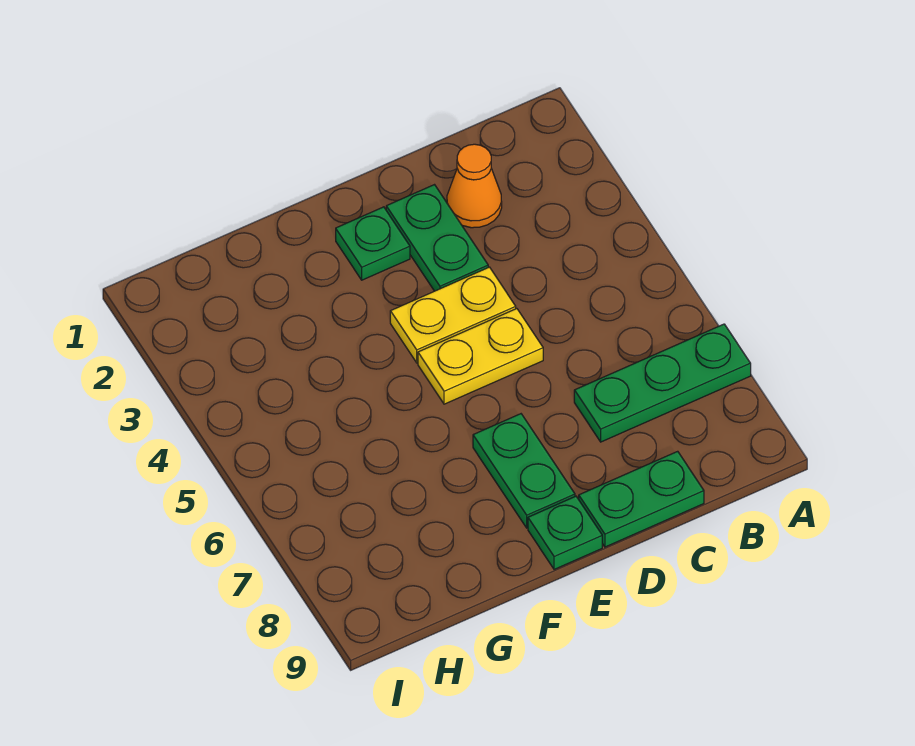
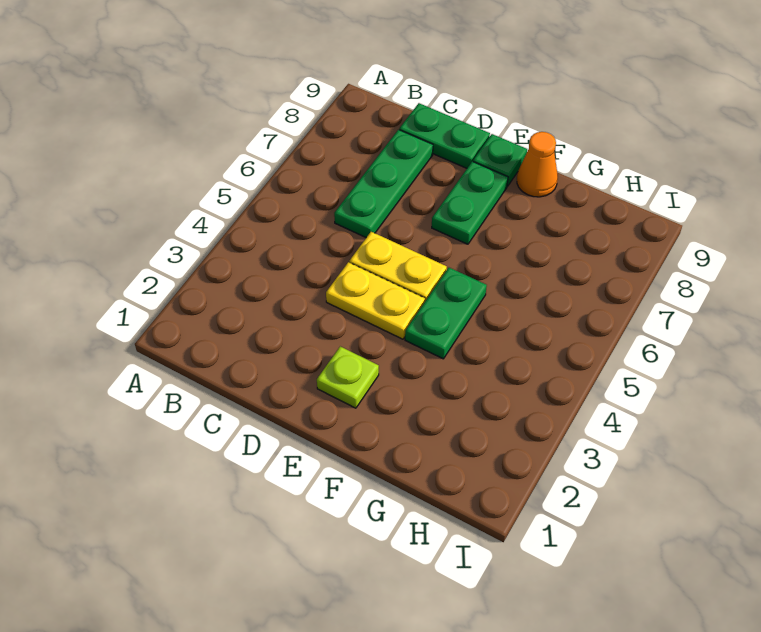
green 1x3 plate [574,324,751,442] -> green 1x3 plate turned to [334,130,433,237]
orange 1x1 cone [447,144,502,228] -> orange 1x1 cone moved to [517,132,558,197]
green 1x2 plate [386,185,488,291] -> green 1x2 plate moved to [405,268,487,359]
green 1x1 plate [336,207,410,280] -> lime 1x1 plate [317,346,379,408]

